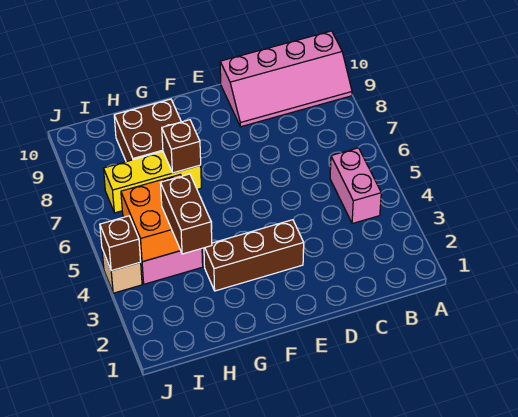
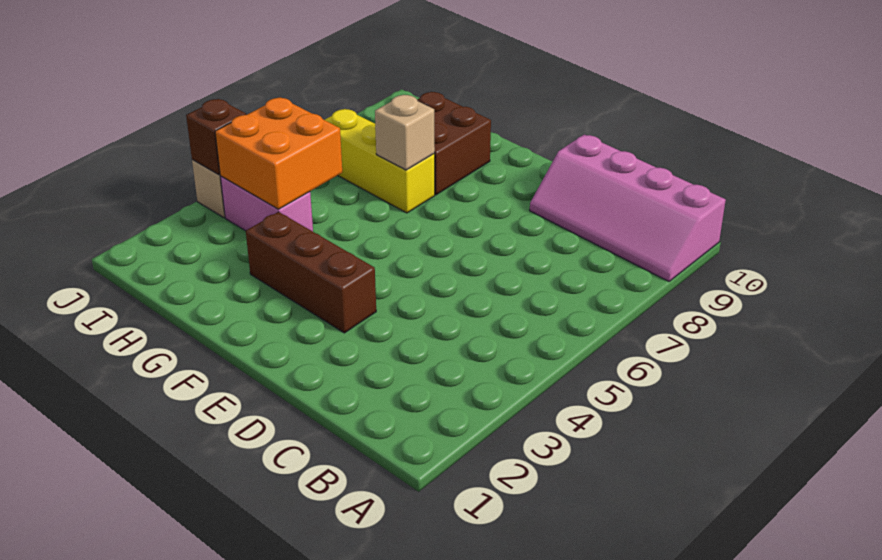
pink 1x2 brick [330,148,381,224] -> none
brown 1x1 brick [162,120,201,173] -> tan 1x1 brick [375,95,435,170]
brown 1x2 brick [161,174,212,254] -> none

